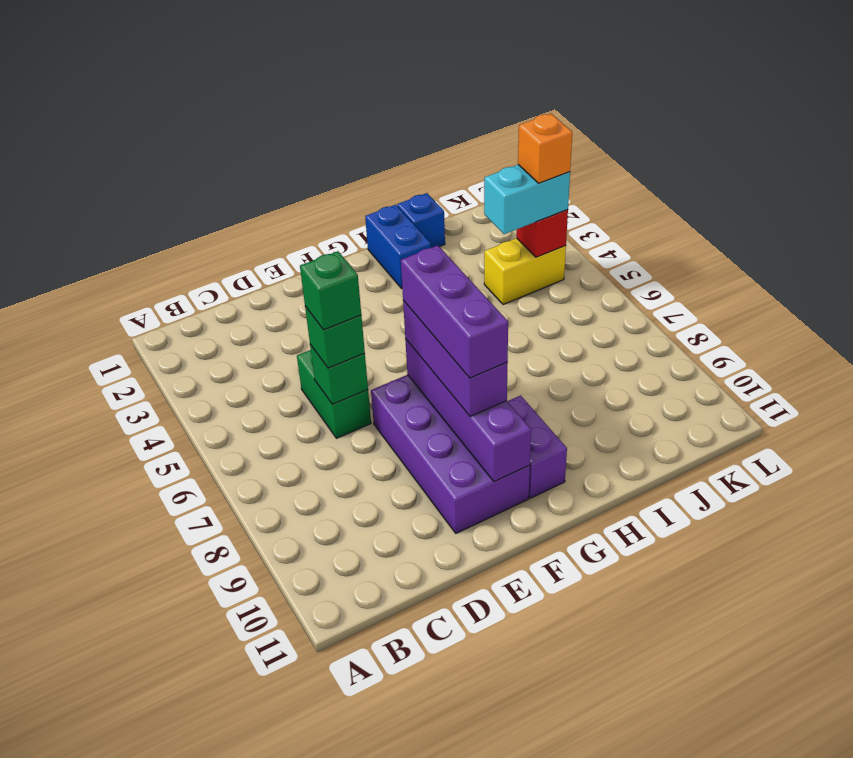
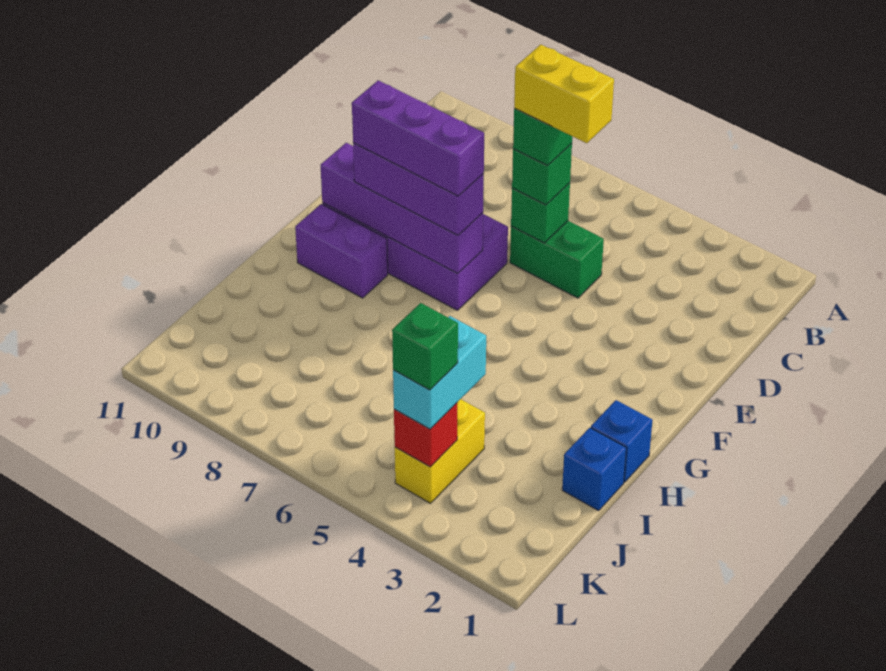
none -> yellow 1x2 brick [514,44,614,143]
blue 1x2 brick [365,205,431,288] -> blue 1x1 brick [591,400,652,482]
orange 1x1 brick [518,114,572,183] -> green 1x1 brick [392,303,458,390]

